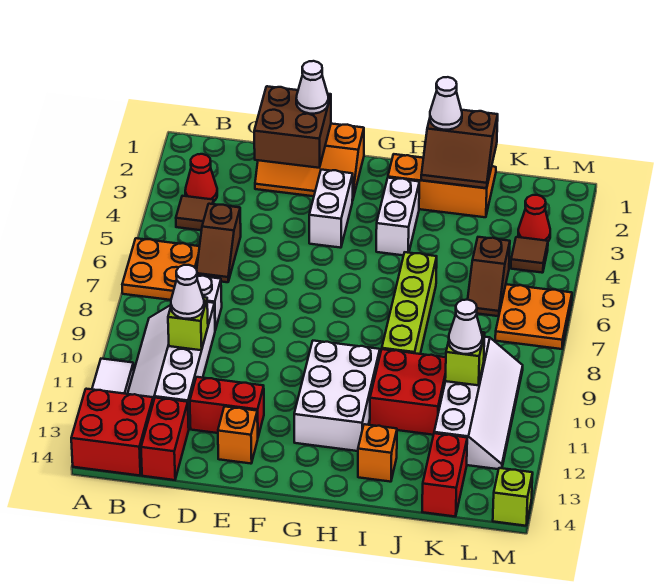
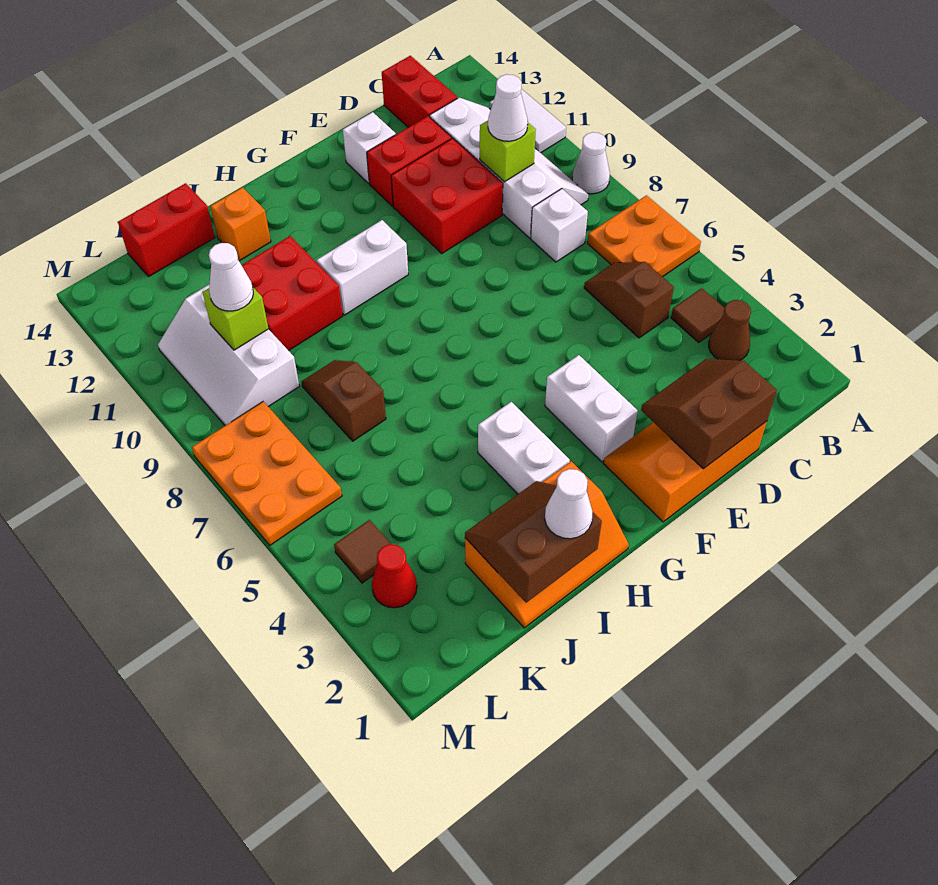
red 2x2 brick [71,389,153,476] -> red 2x2 brick moved to [391,138,503,253]
red 1x1 cone [185,154,217,201] -> brown 1x1 cone [709,300,751,361]
brown 2x2 brick [254,86,331,168] -> brown 2x2 slope [641,359,777,469]
white 1x1 cone [296,61,328,114] -> white 1x1 cone moved to [572,132,610,194]
orange 1x1 brick [218,406,258,464] -> white 1x1 brick [343,112,396,183]
white 2x3 brick [294,341,380,451] -> white 1x2 brick [317,220,408,315]
lime 1x4 brick [382,252,437,354] -> none
brown 1x2 slope [468,237,510,316] -> brown 1x2 slope moved to [302,360,386,441]
white 2x4 slope [434,337,523,469] -> white 2x3 slope [158,285,299,426]
red 1x2 brick [422,433,467,516] -> red 1x2 brick turned to [118,183,215,277]
orange 2x2 plate [495,284,572,349] -> orange 2x3 plate [192,401,342,545]
lime 1x1 brick [493,468,533,526] -> none

